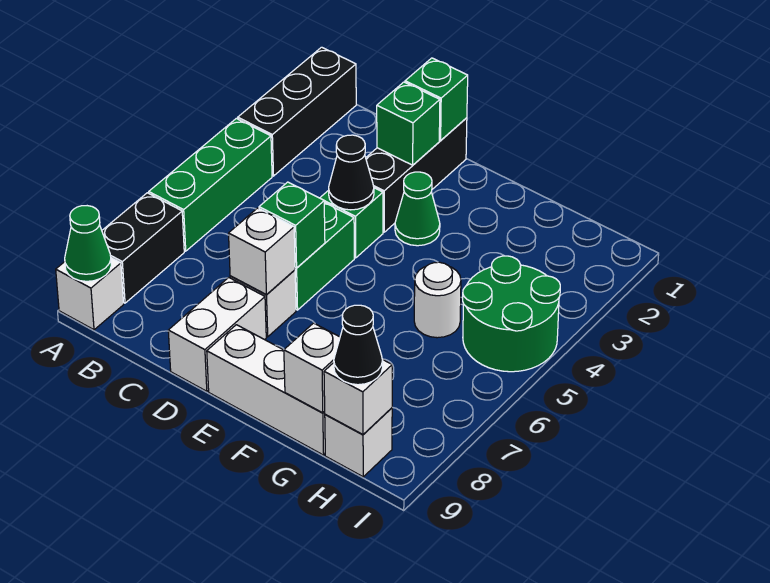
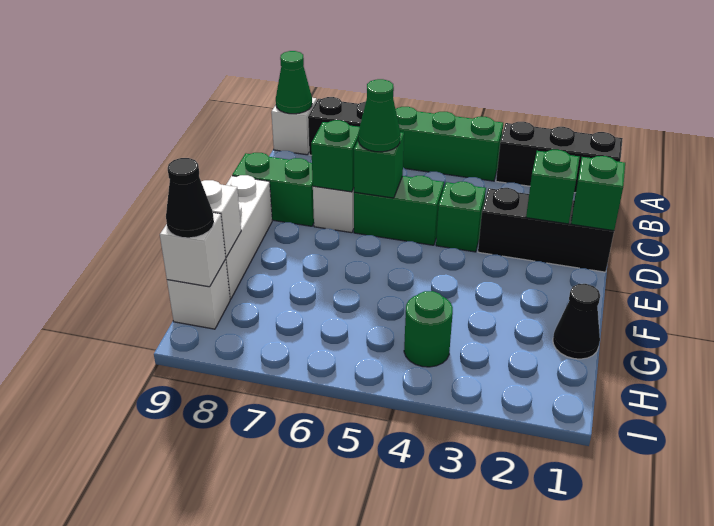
black 1x1 cone [329,135,374,210] -> black 1x1 cone moved to [553,284,600,359]
white 1x1 brick [229,208,295,295] -> green 1x1 brick [311,120,360,192]
white 1x2 brick [168,278,266,391] -> green 1x2 brick [232,153,314,226]
green 1x1 cone [395,172,440,246] -> green 1x1 cone moved to [358,79,400,152]
white 1x1 round brick [414,262,461,338] -> none
green 2x2 round brick [463,256,560,372] -> green 1x1 round brick [404,291,453,367]

